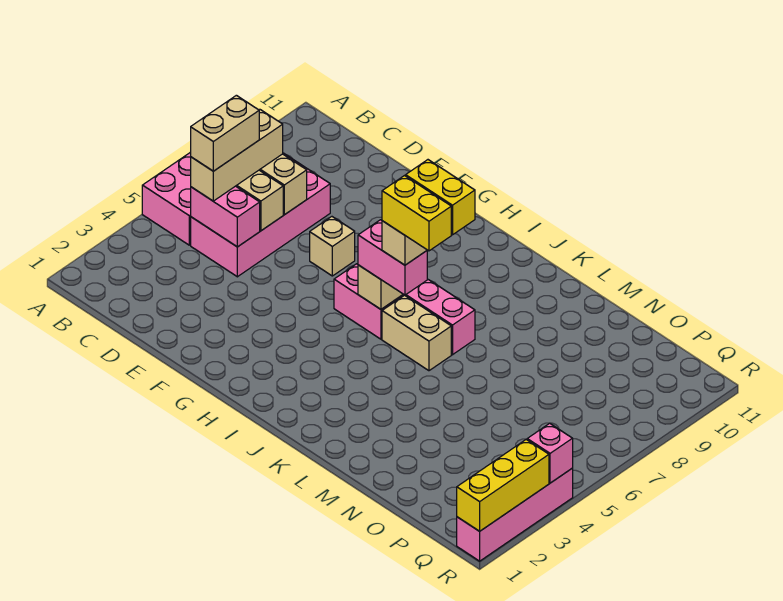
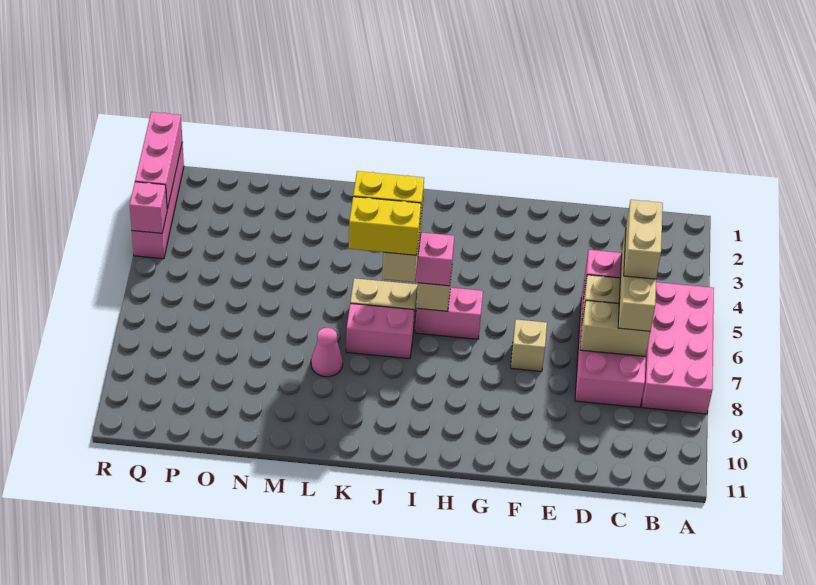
none -> pink 1x1 cone [311,328,343,377]
yellow 1x3 brick [457,440,549,531] -> pink 1x3 brick [135,112,182,209]

